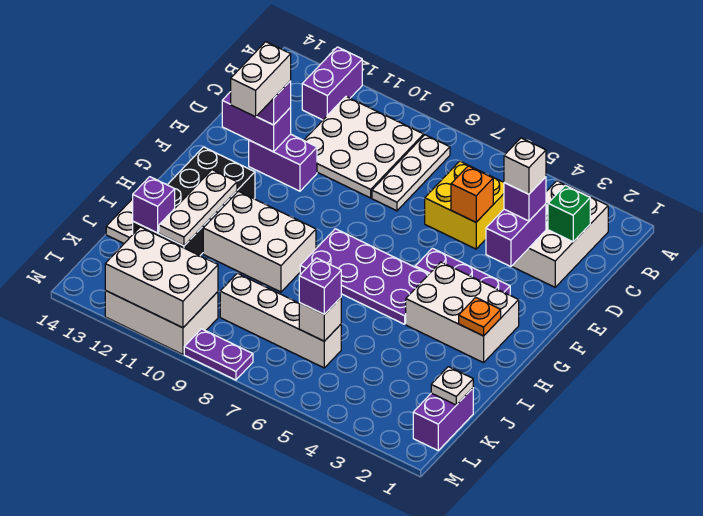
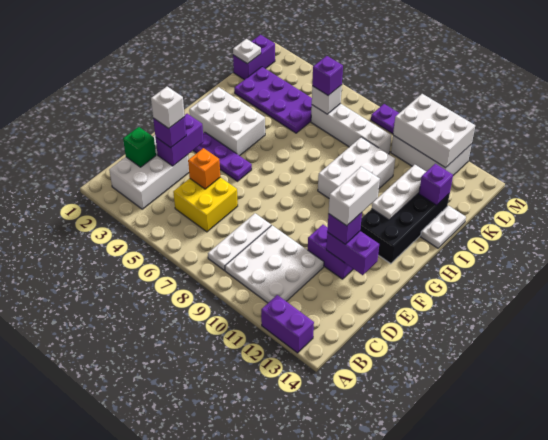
purple 1x2 brick [302,47,362,120] -> purple 1x2 brick turned to [261,295,314,353]
purple 2x4 plate [300,229,429,324] -> purple 2x4 plate moved to [234,67,312,133]
orange 1x1 plate [459,297,501,336] -> none
white 2x3 brick [203,191,316,292] -> white 2x3 brick turned to [318,137,395,198]

